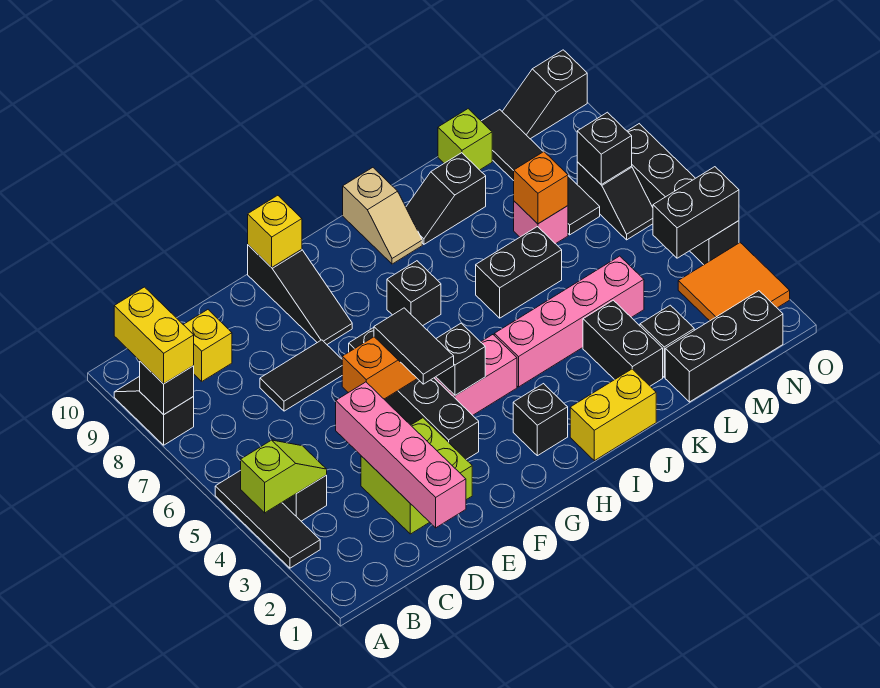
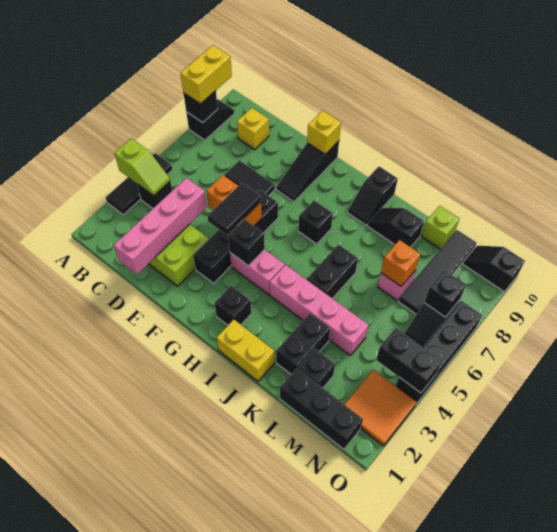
tan 1x2 slope [343,168,422,264] -> black 1x2 slope [348,167,398,225]
black 1x2 brick [476,227,562,318] -> black 1x2 brick turned to [307,245,358,298]

